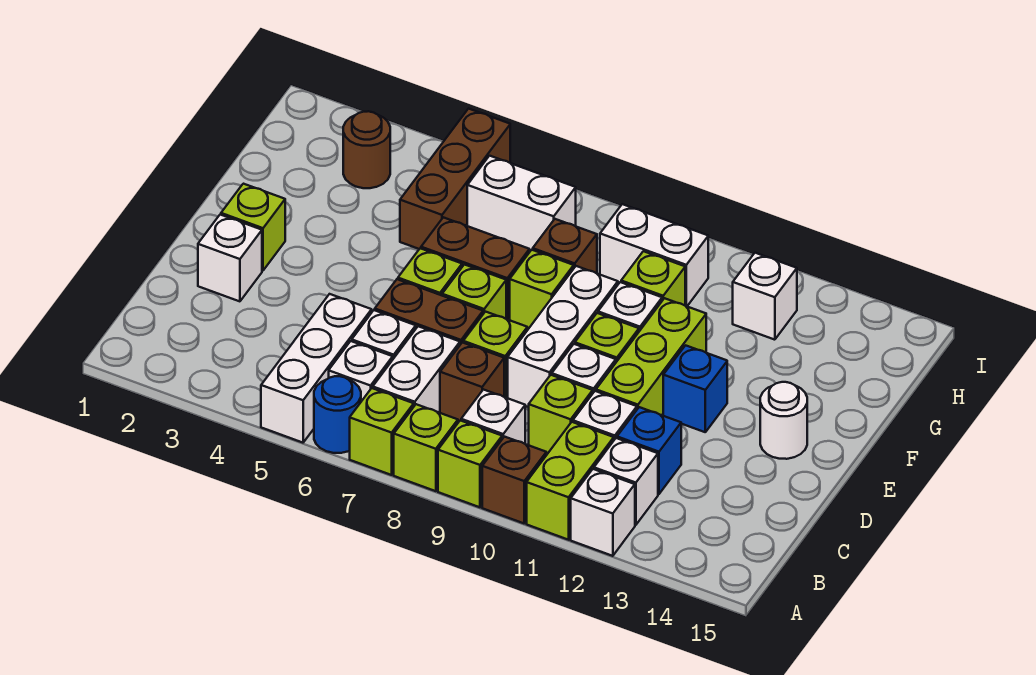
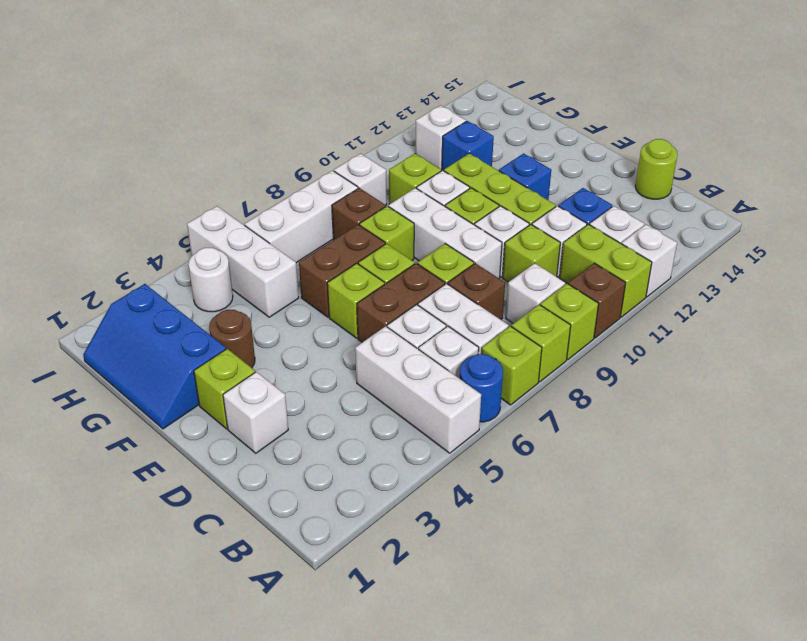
none -> lime 1x1 round brick [635,139,678,199]
white 1x1 round brick [760,382,807,459] -> white 1x1 round brick moved to [188,248,233,312]
none -> blue 2x3 slope [83,284,226,429]
brown 1x3 brick [400,109,510,249] -> white 1x3 brick [187,206,299,317]
none -> blue 1x1 brick [442,121,494,171]
brown 1x1 round brick [343,111,390,188] -> brown 1x1 round brick moved to [209,310,255,368]
white 1x2 brick [467,156,576,250] -> white 1x3 brick [245,171,358,263]
white 1x2 brick [600,204,708,306] -> white 1x1 brick [334,154,387,205]

